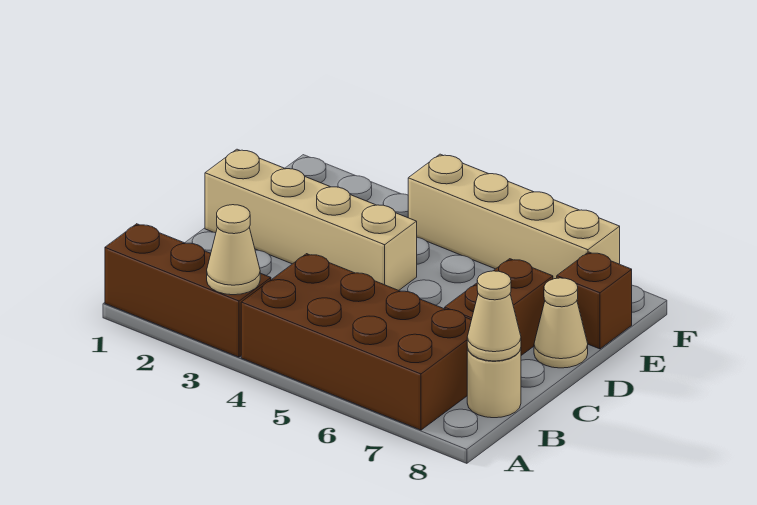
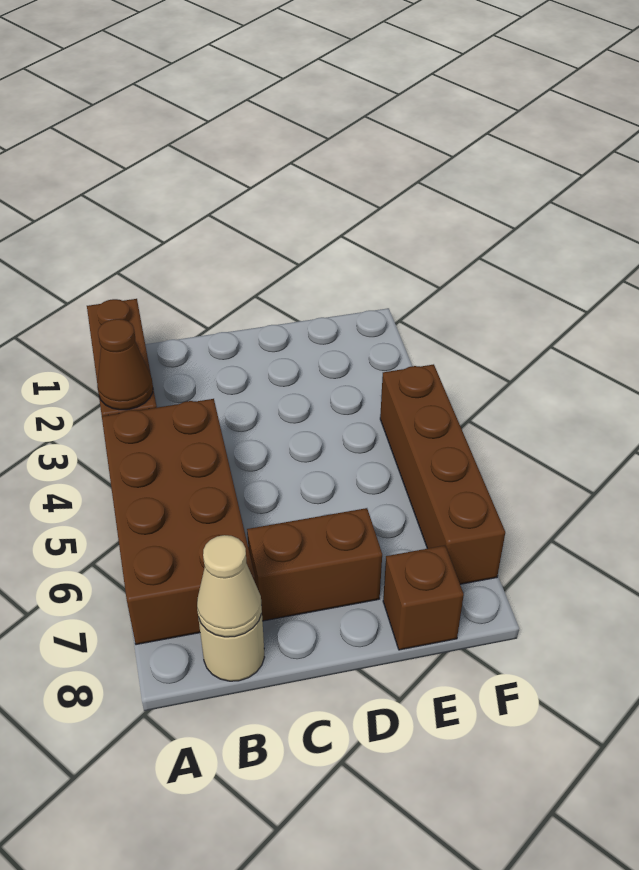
tan 1x1 cone [207,205,260,295] -> brown 1x1 cone [97,319,153,410]
tan 1x4 brick [205,149,417,290] -> none
tan 1x1 cone [534,278,588,368] -> none
tan 1x4 brick [408,154,620,279] -> brown 1x4 brick [380,364,505,584]

